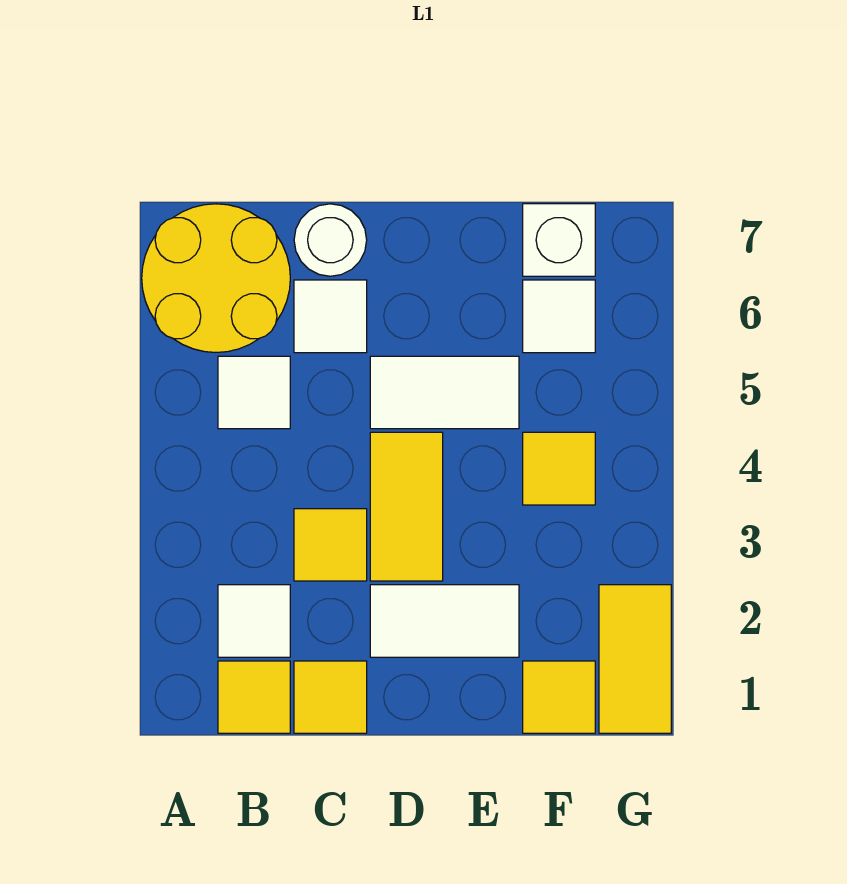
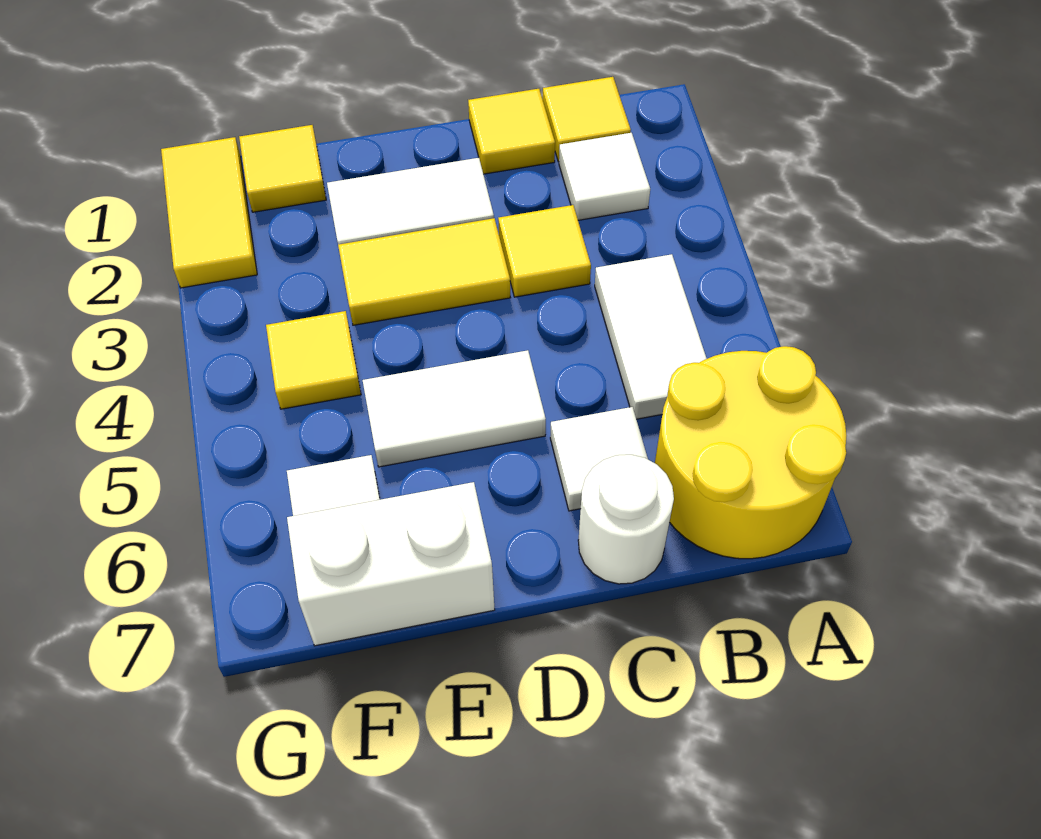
white 1x1 tile [218,356,290,429] -> white 1x2 tile [595,254,707,419]
yellow 1x2 tile [370,432,443,581] -> yellow 1x2 tile turned to [338,218,510,325]
white 1x1 brick [523,204,595,276] -> white 1x2 brick [287,482,495,646]

